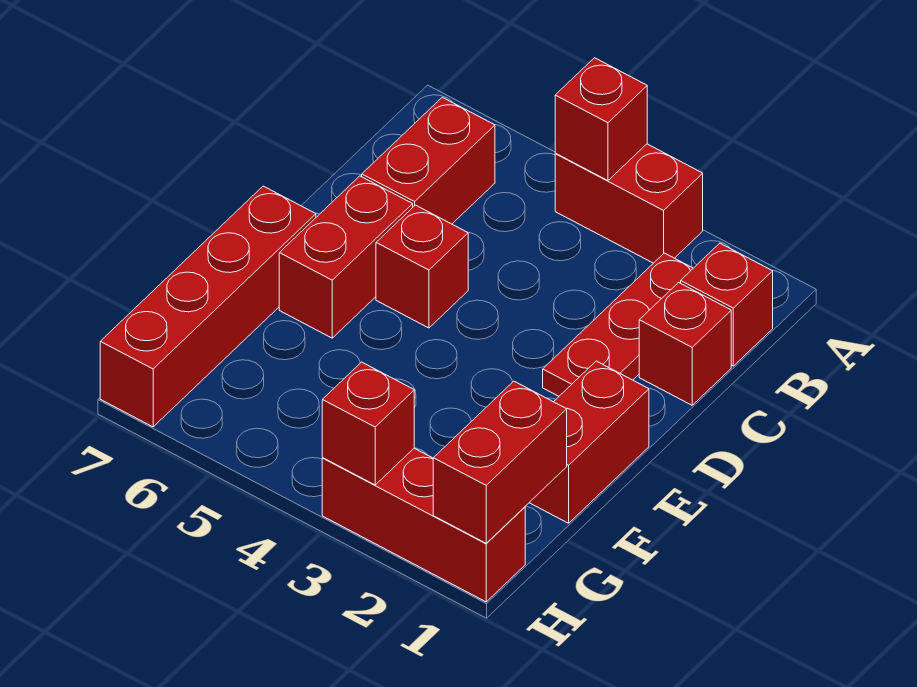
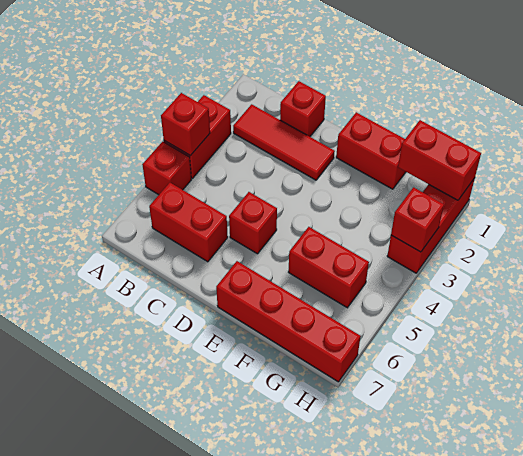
red 1x1 brick [681,243,773,366] -> red 1x1 brick moved to [142,142,191,195]
red 1x3 plate [543,253,693,396] -> red 1x3 tile [233,104,335,180]
red 1x2 brick [279,176,413,338] -> red 1x2 brick moved to [289,227,369,308]

